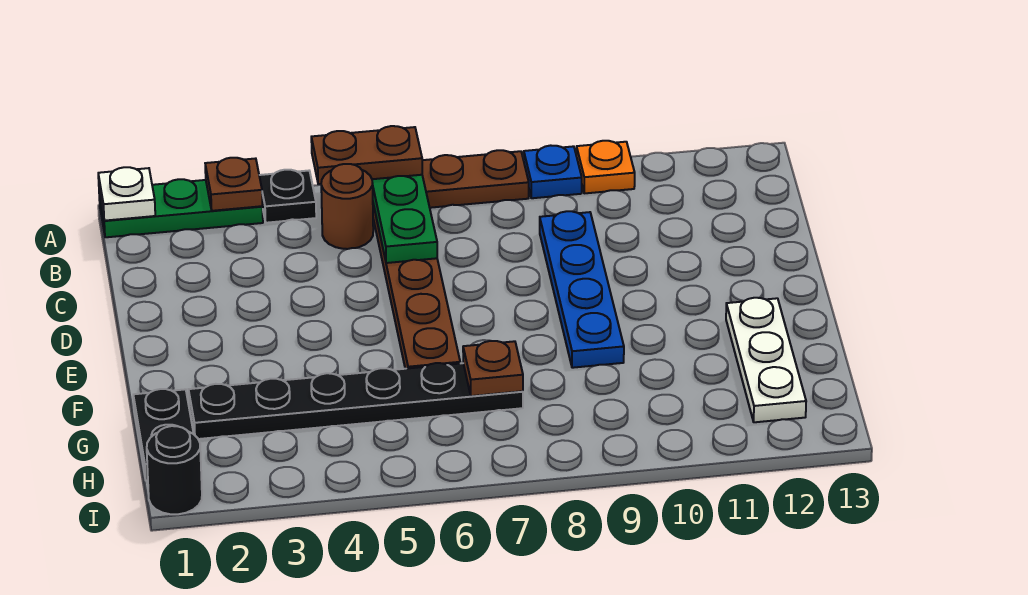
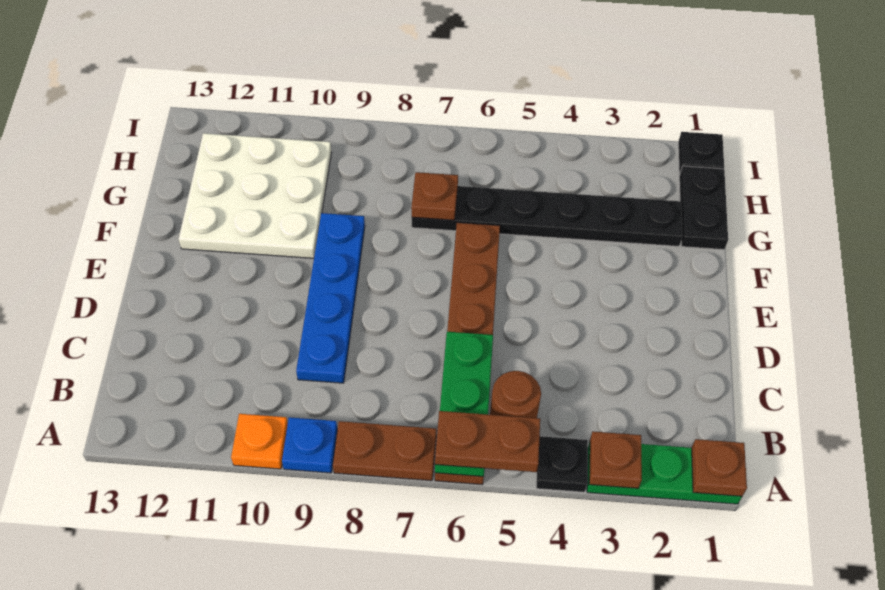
white 1x1 plate [98,167,155,221] -> brown 1x1 plate [692,439,747,496]
white 1x3 plate [726,298,806,422] -> white 3x3 plate [179,133,331,258]
black 1x1 round brick [147,426,202,514] -> black 1x1 plate [678,132,724,175]

